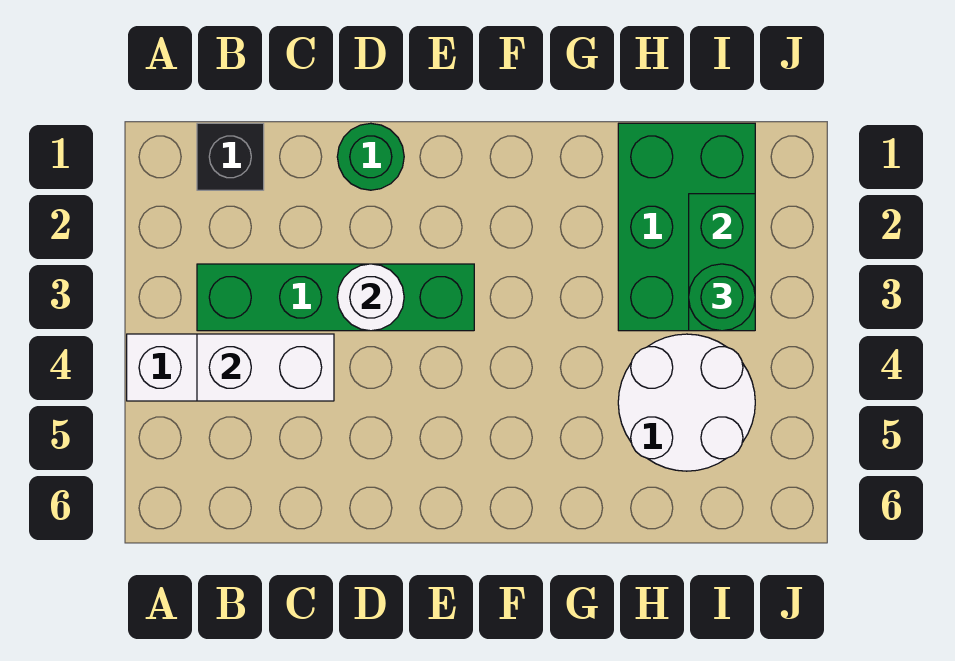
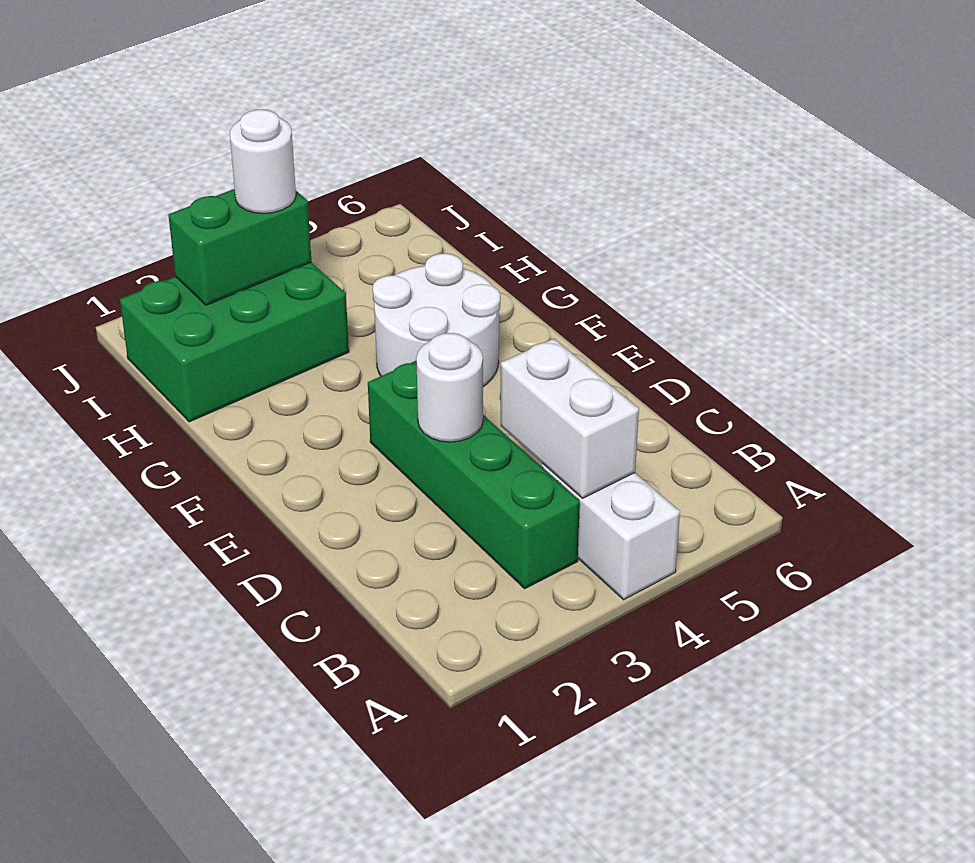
black 1x1 brick [197,123,264,190] -> none
green 1x1 round brick [337,123,404,190] -> none
white 2x2 round brick [618,334,755,471] -> white 2x2 round brick moved to [373,253,500,387]
green 1x1 round brick [689,264,755,331] -> white 1x1 round brick [230,109,296,213]

